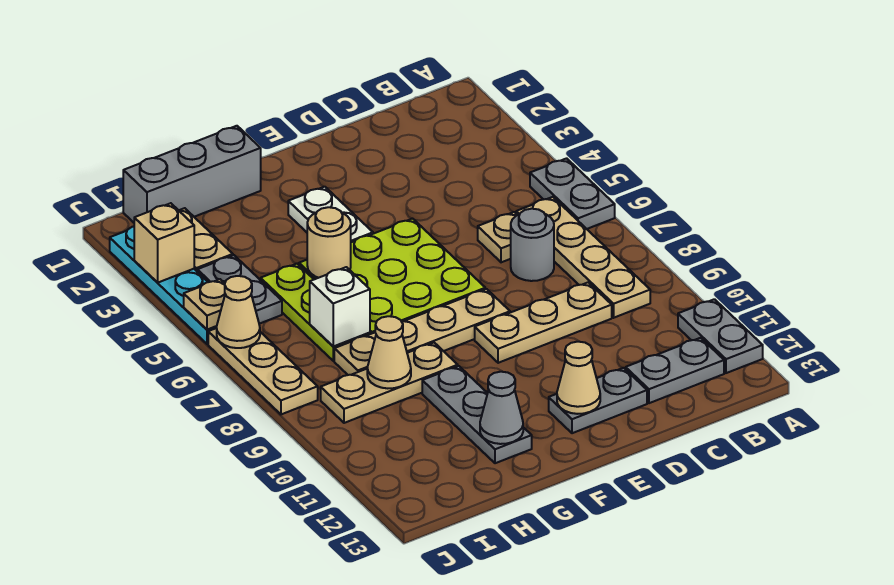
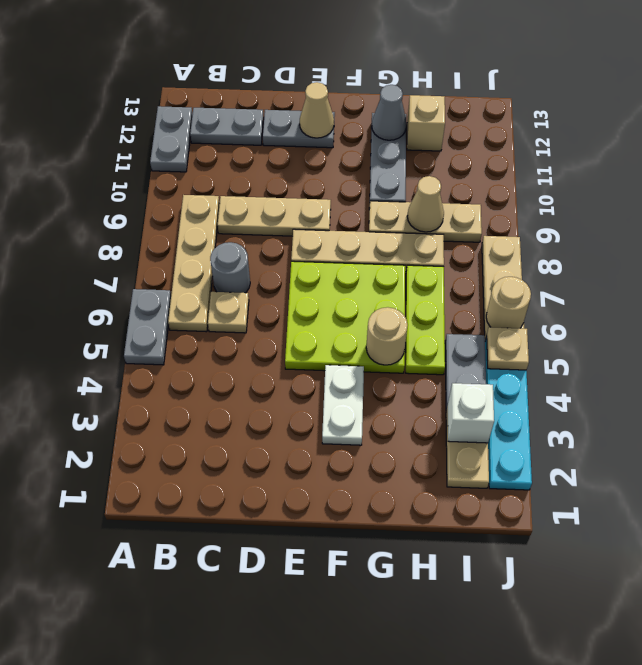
grey 1x3 brick [123,126,261,223] -> none
white 1x1 brick [310,267,370,346] -> white 1x1 brick moved to [448,383,494,443]
tan 1x1 brick [134,203,194,283] -> tan 1x1 brick moved to [407,95,445,151]
tan 1x1 cone [217,276,260,348] -> tan 1x1 round brick [486,277,531,328]

